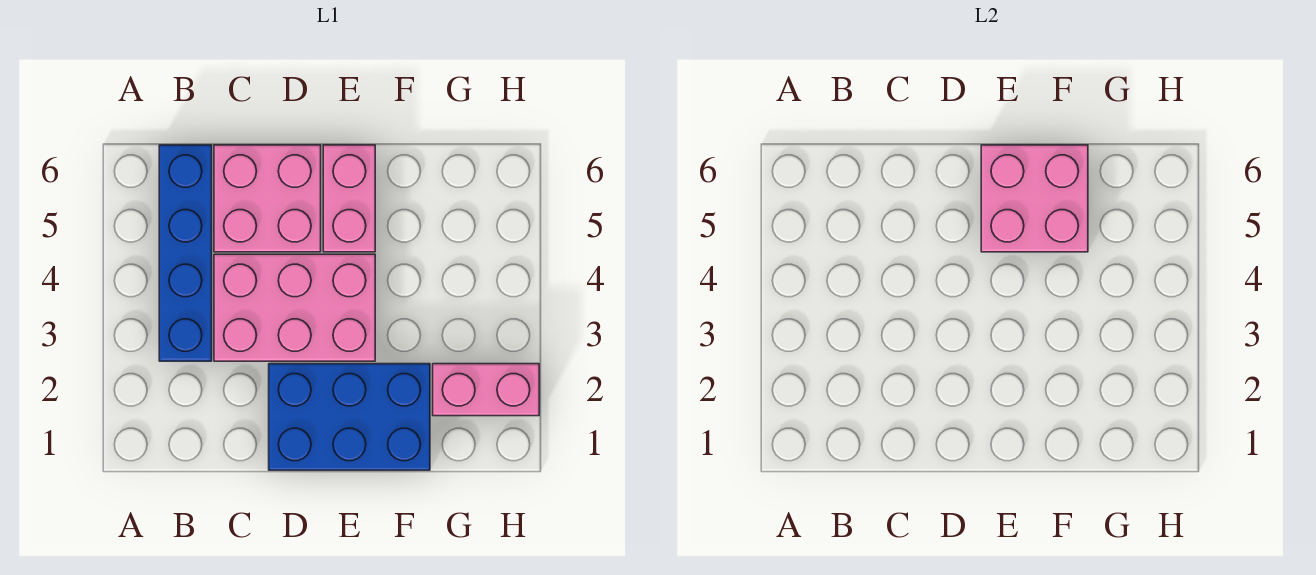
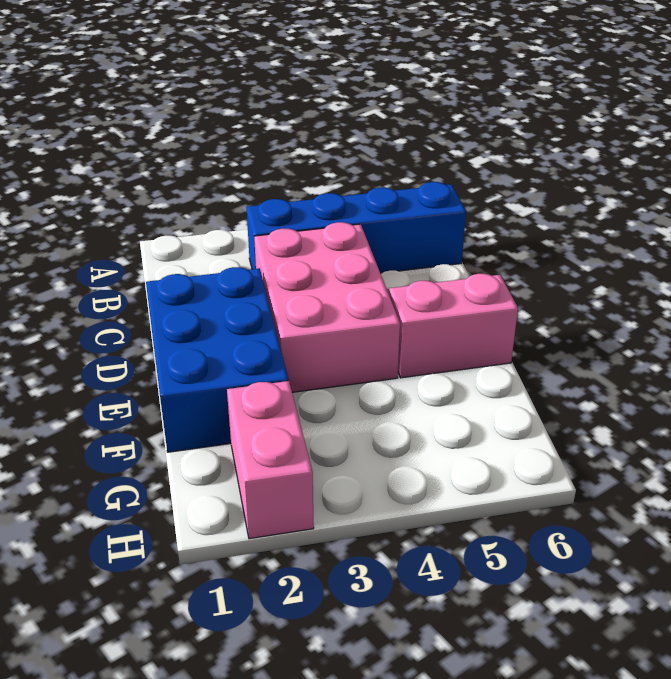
pink 2x2 brick [214,145,321,252] -> none
pink 2x2 brick [981,145,1088,252] -> none

